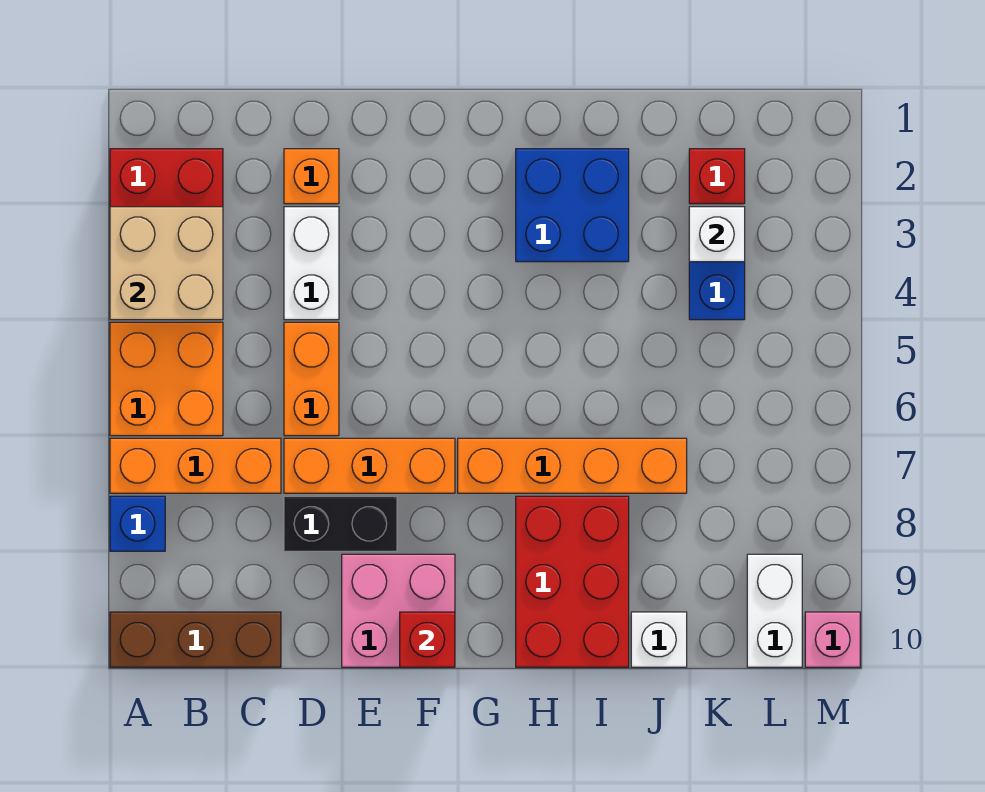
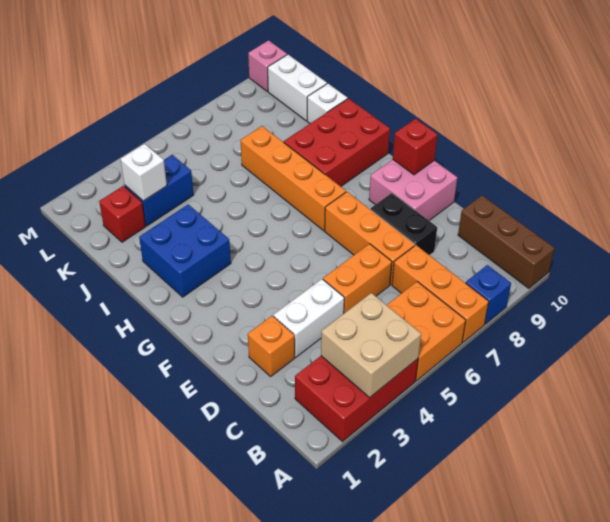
white 1x2 brick [747,554,802,667] -> white 1x2 brick turned to [268,55,327,121]

